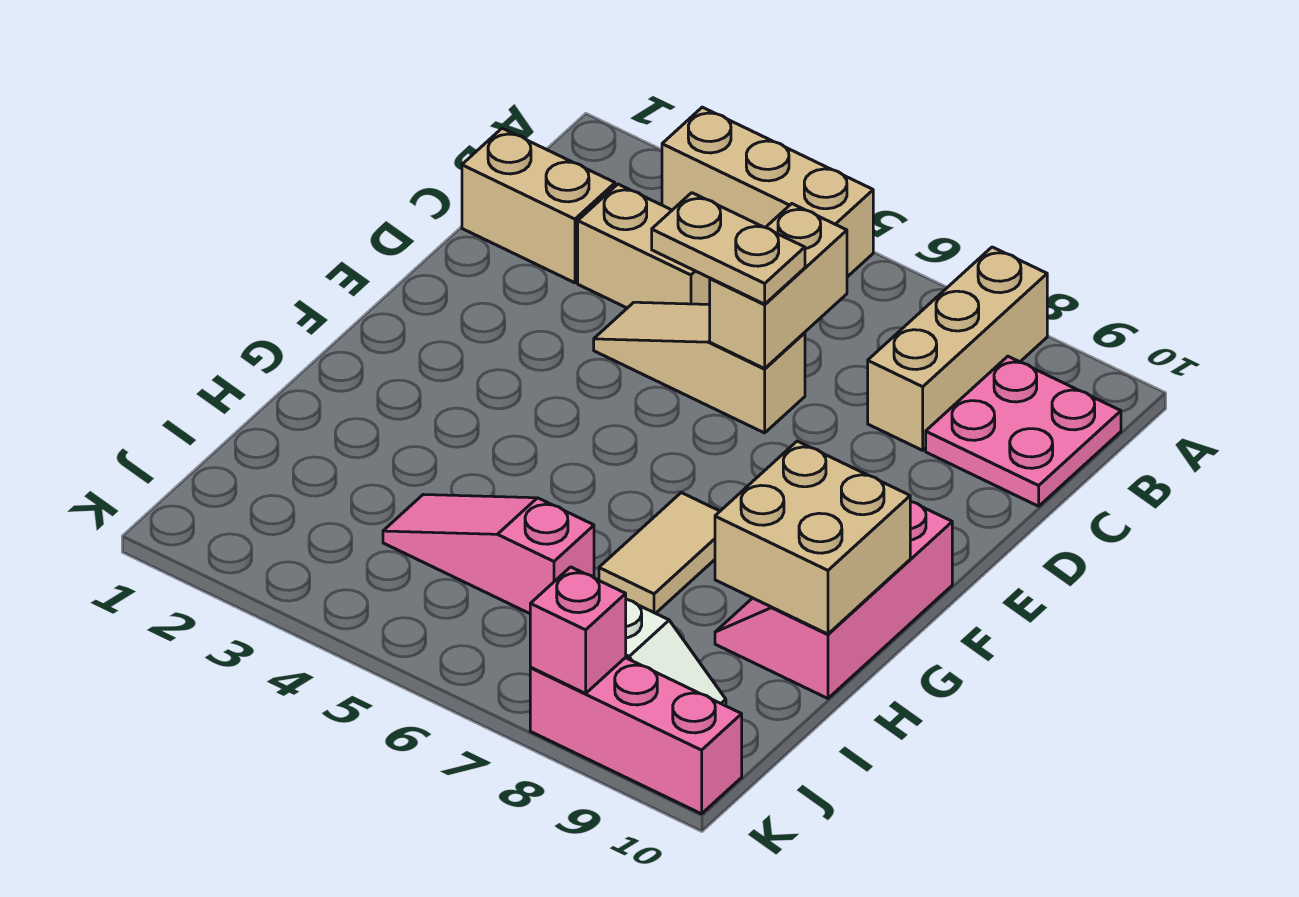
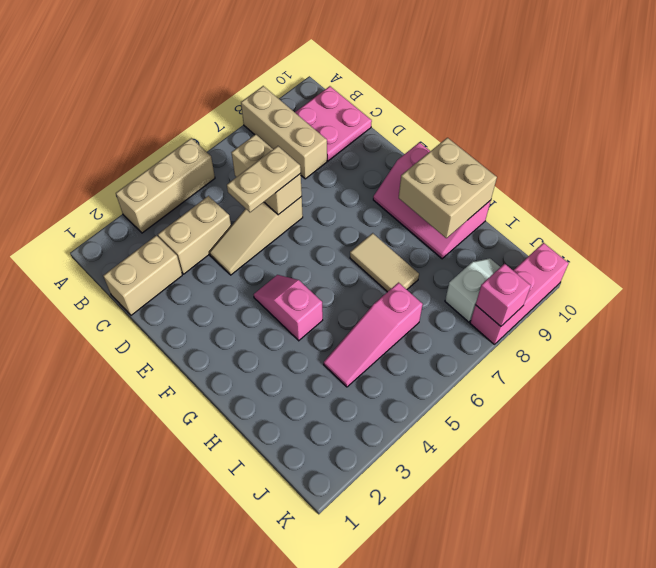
none -> pink 1x2 slope [254,275,323,341]

